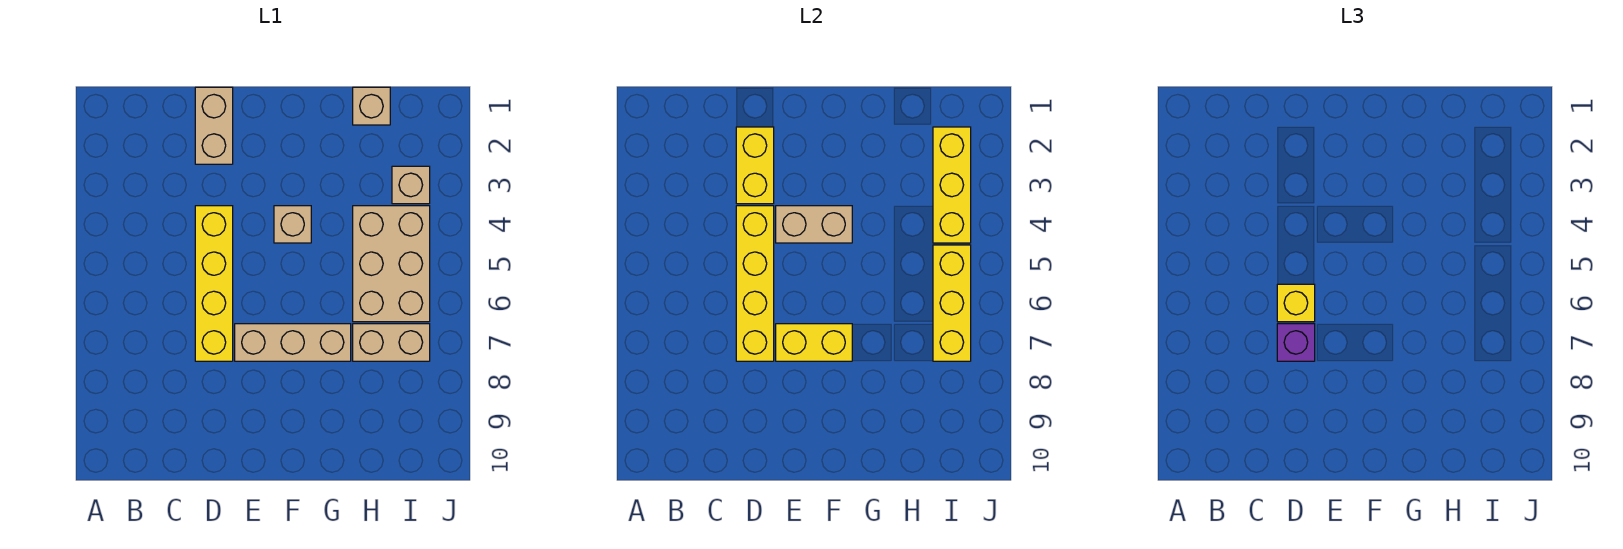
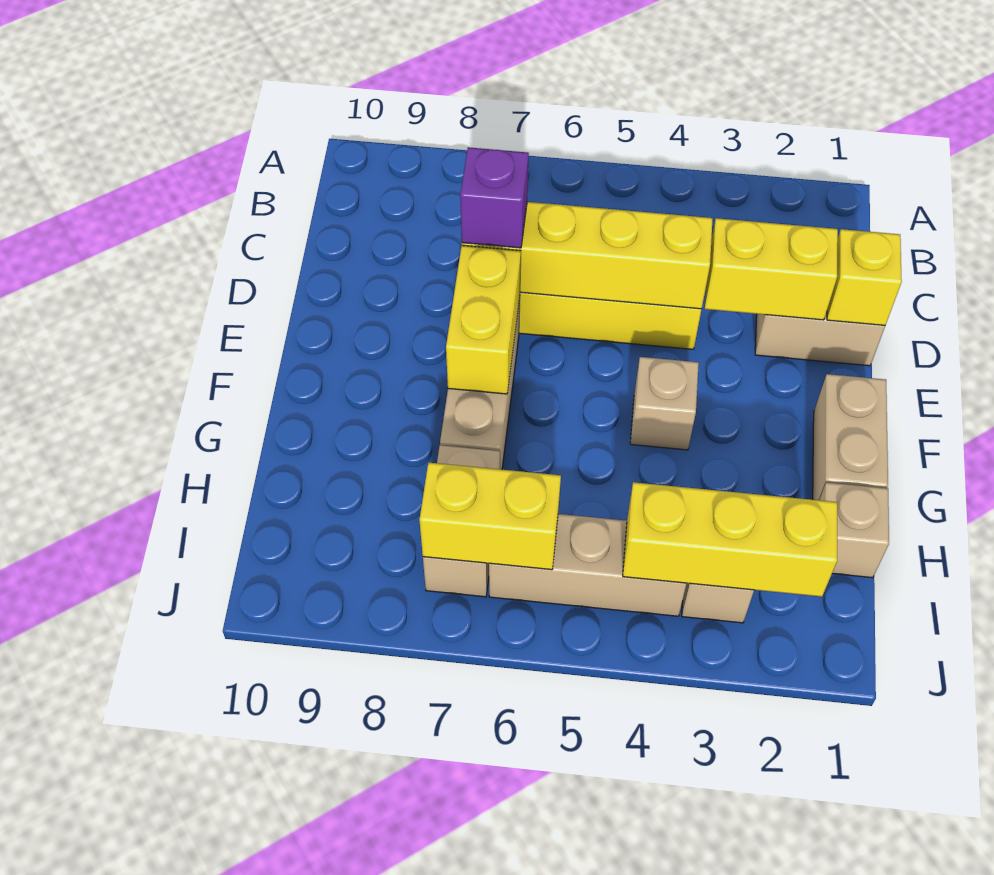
yellow 1x1 brick [1277,284,1315,322] -> yellow 1x1 brick moved to [827,229,902,325]
tan 1x2 brick [776,206,852,243] -> tan 1x2 brick moved to [813,374,888,500]
tan 2x3 brick [353,206,430,322] -> tan 1x3 brick [489,514,687,616]
yellow 1x3 brick [933,245,971,361] -> yellow 1x2 brick [419,463,561,570]

